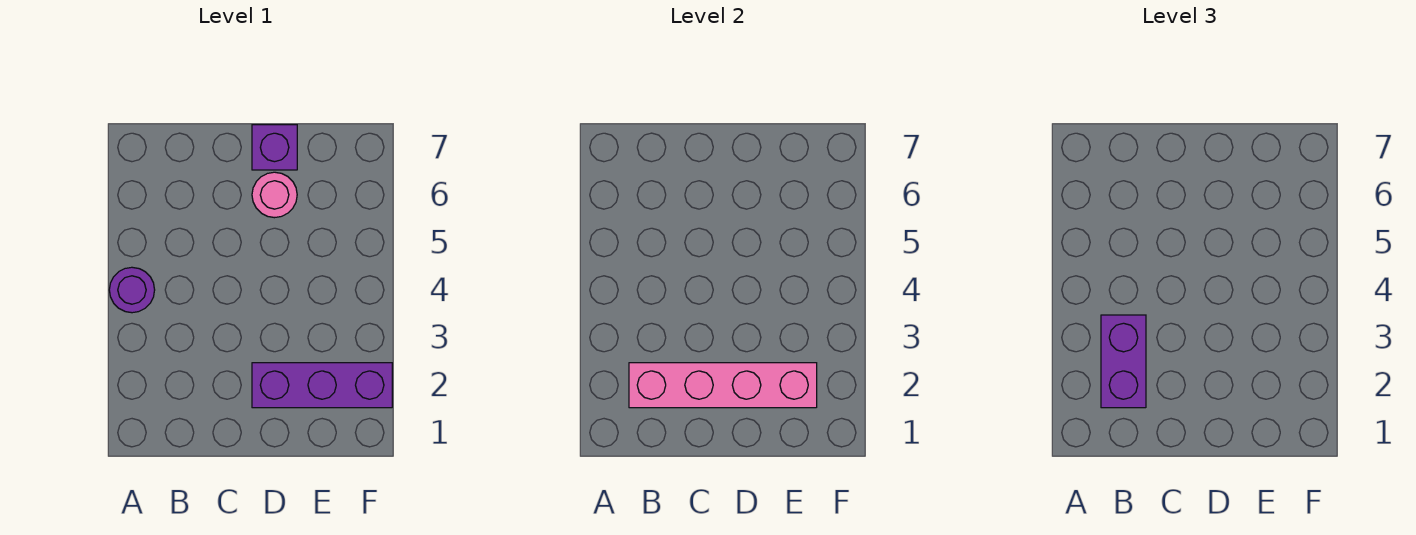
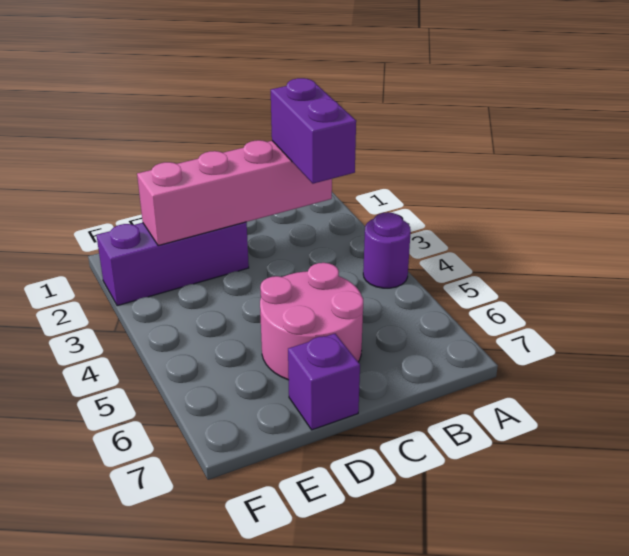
pink 1x1 round brick [252,172,297,218] -> pink 2x2 round brick [260,263,363,380]

